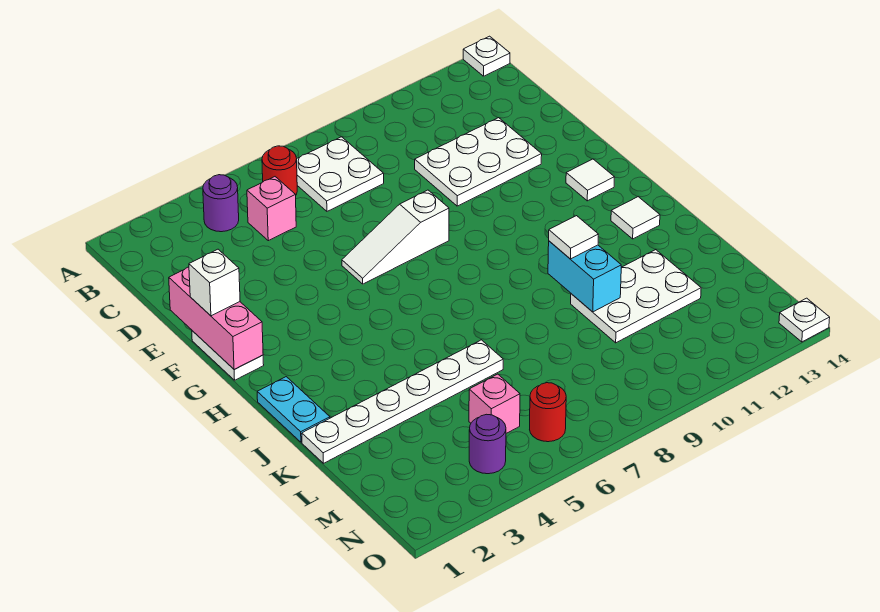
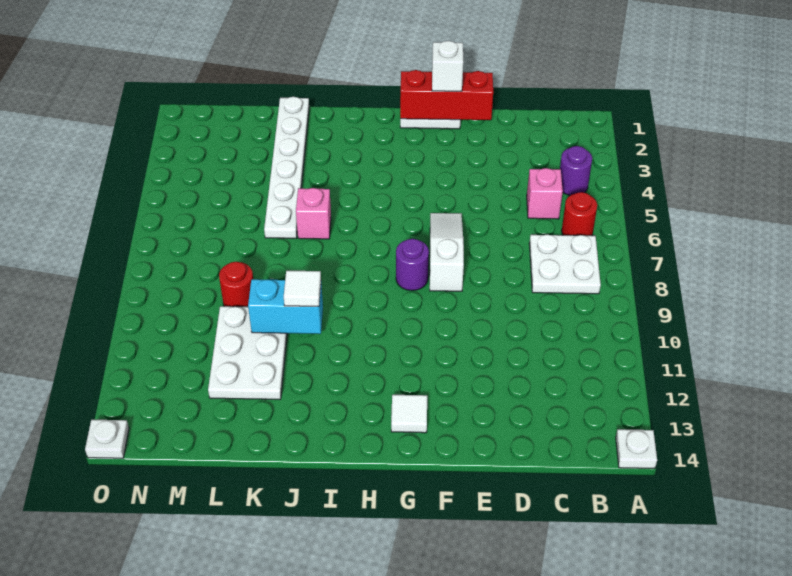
white 2x3 plate [415,118,542,206] -> none
pink 1x3 brick [169,267,263,370] -> red 1x3 brick [400,70,493,120]
cyan 1x2 plate [257,377,330,442] -> none
white 1x1 tile [611,197,660,239] -> none
pink 1x1 brick [469,374,520,433] -> pink 1x1 brick moved to [296,188,331,239]
purple 1x1 round brick [469,414,506,474] -> purple 1x1 round brick moved to [396,239,429,291]
red 1x1 round brick [530,383,566,442] -> red 1x1 round brick moved to [219,262,253,307]

